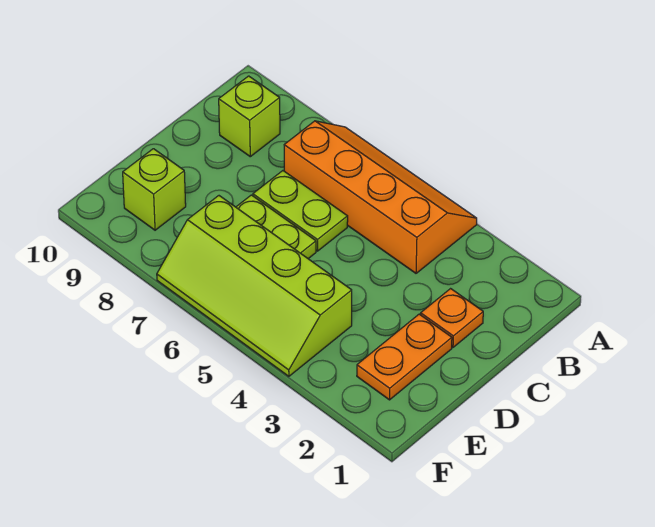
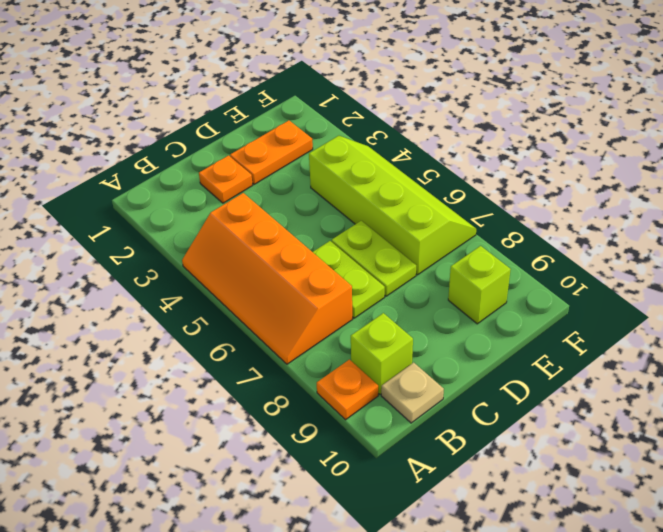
none -> orange 1x1 plate [317,360,378,420]
none -> tan 1x1 plate [381,363,444,423]

